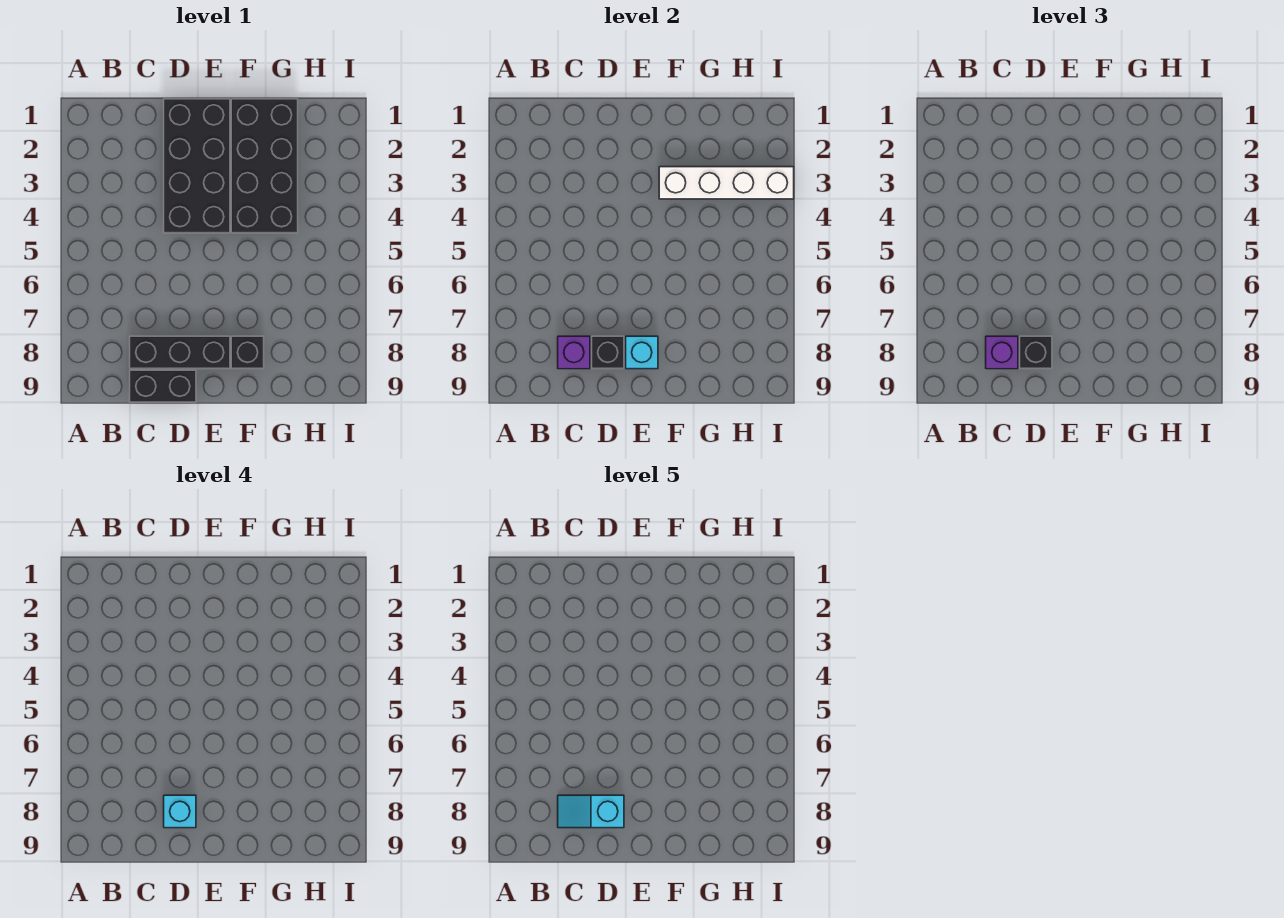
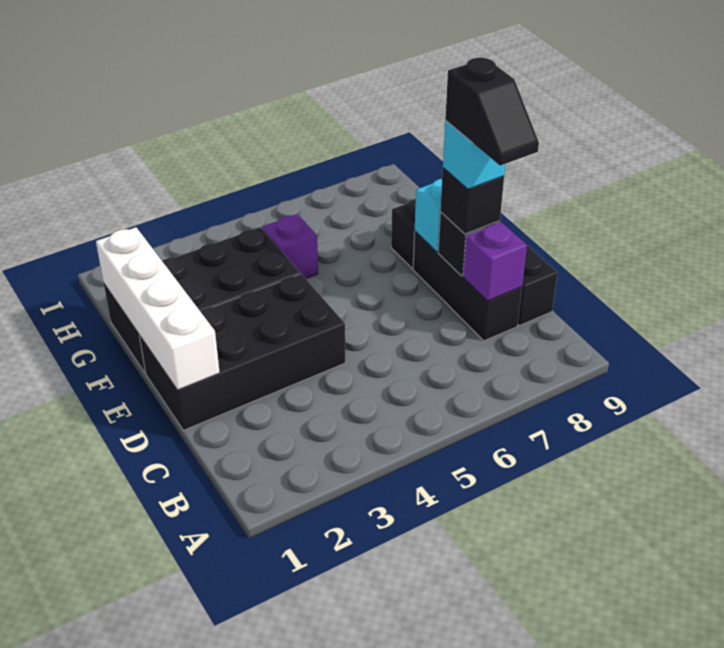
purple 1x1 brick [986,336,1018,369] -> purple 1x1 brick moved to [262,214,318,279]
cyan 1x2 slope [558,795,624,828] -> black 1x2 slope [445,58,539,166]
white 1x4 brick [659,167,794,199] -> white 1x4 brick moved to [96,227,220,390]

